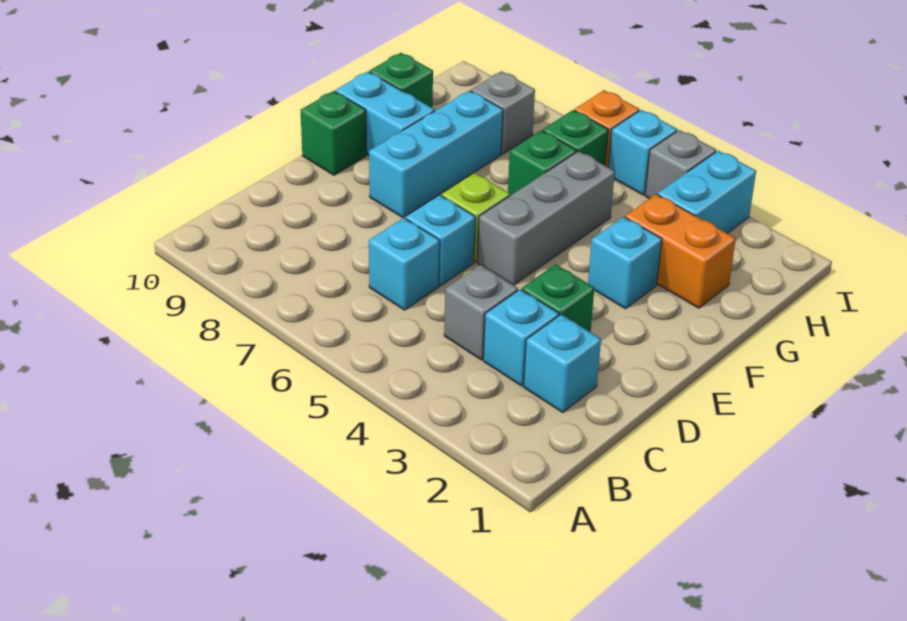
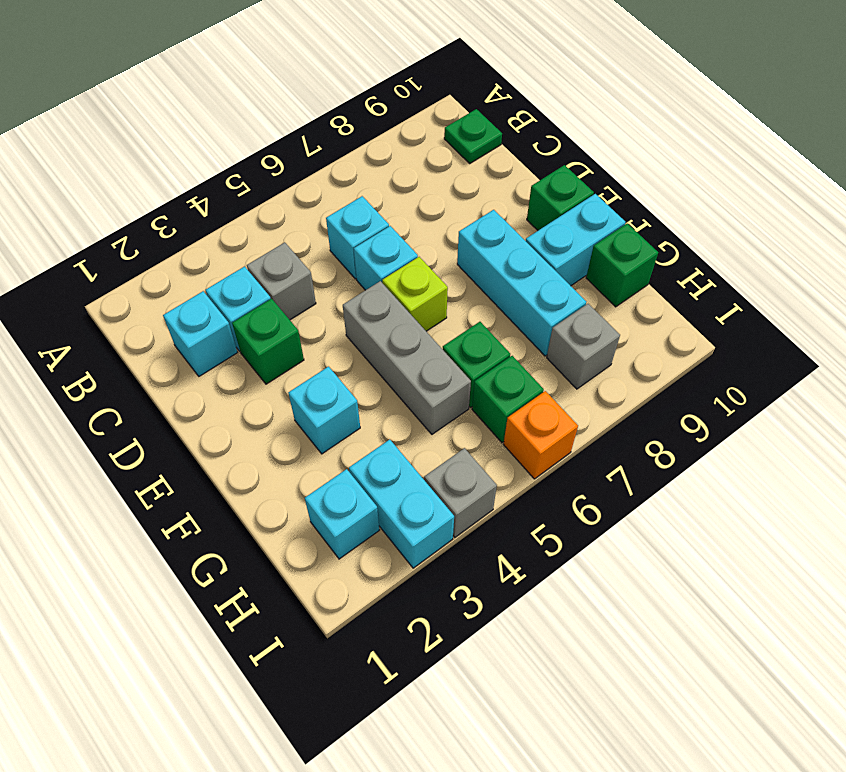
none -> green 1x1 plate [444,109,502,163]
orange 1x2 brick [625,194,736,308] -> none
cyan 1x1 brick [608,110,677,195] -> cyan 1x1 brick moved to [305,469,379,559]

